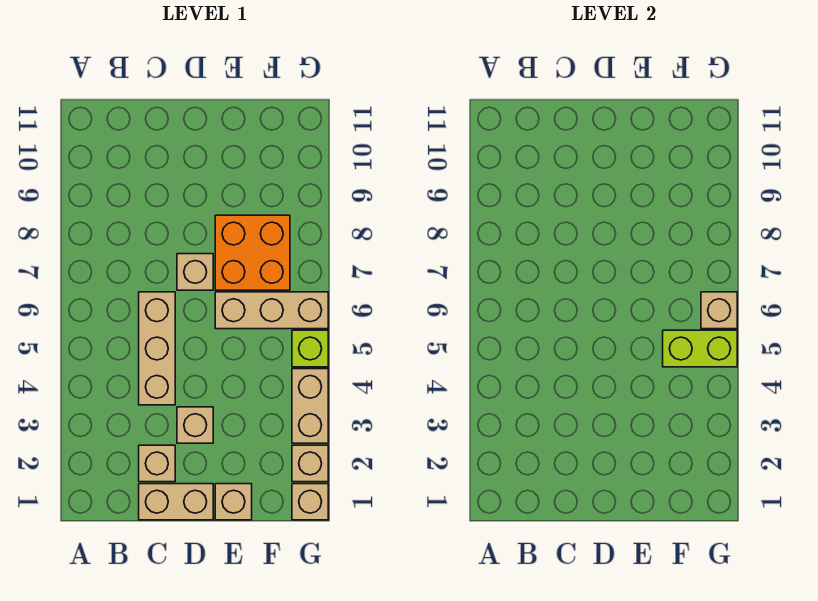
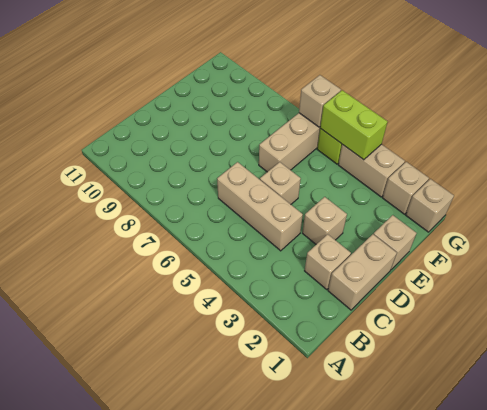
tan 1x1 brick [177,254,213,290] -> tan 1x1 brick moved to [260,162,301,204]
orange 2x2 brick [215,215,290,290] -> none
lime 1x2 brick [663,330,737,367] -> lime 1x2 brick turned to [320,90,388,160]

